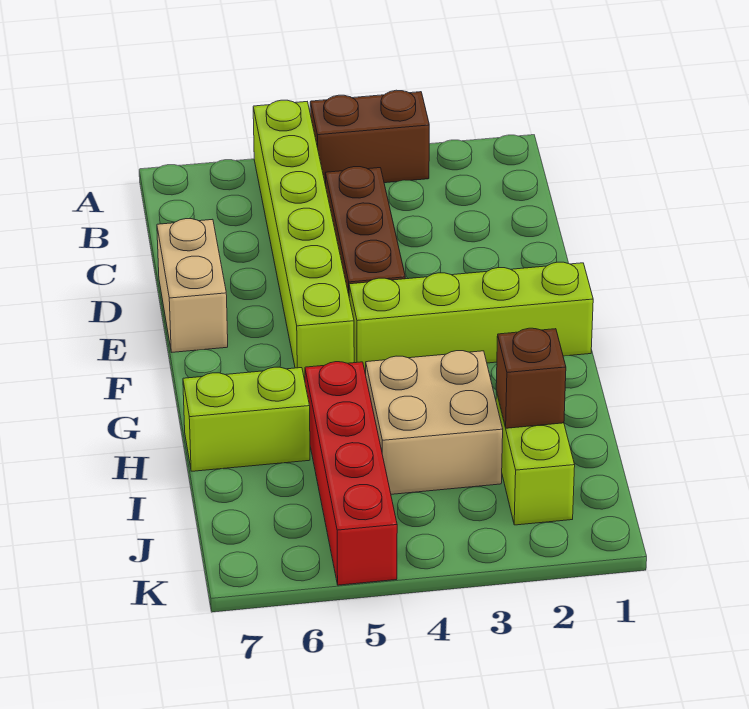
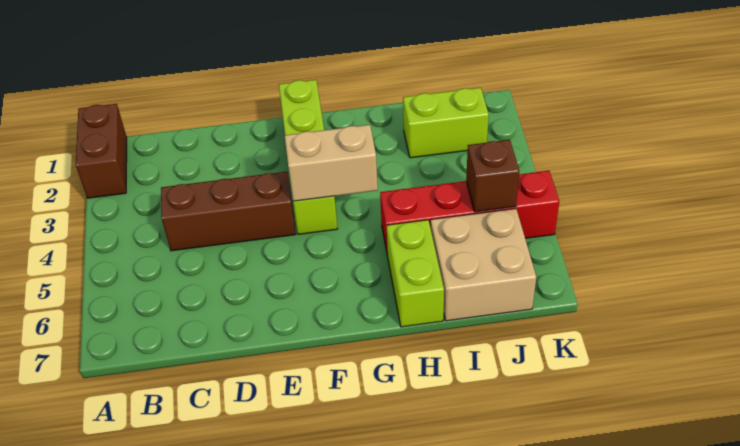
brown 1x2 brick [310,90,429,186] -> brown 1x2 brick moved to [76,104,127,198]
lime 1x6 brick [253,100,354,380] -> none
tan 1x2 brick [157,219,228,352] -> tan 1x2 brick moved to [285,125,378,201]
tan 2x2 brick [366,351,503,494] -> tan 2x2 brick moved to [431,209,536,321]
brown 1x1 brick [496,328,566,428] -> brown 1x1 brick moved to [466,140,519,212]

